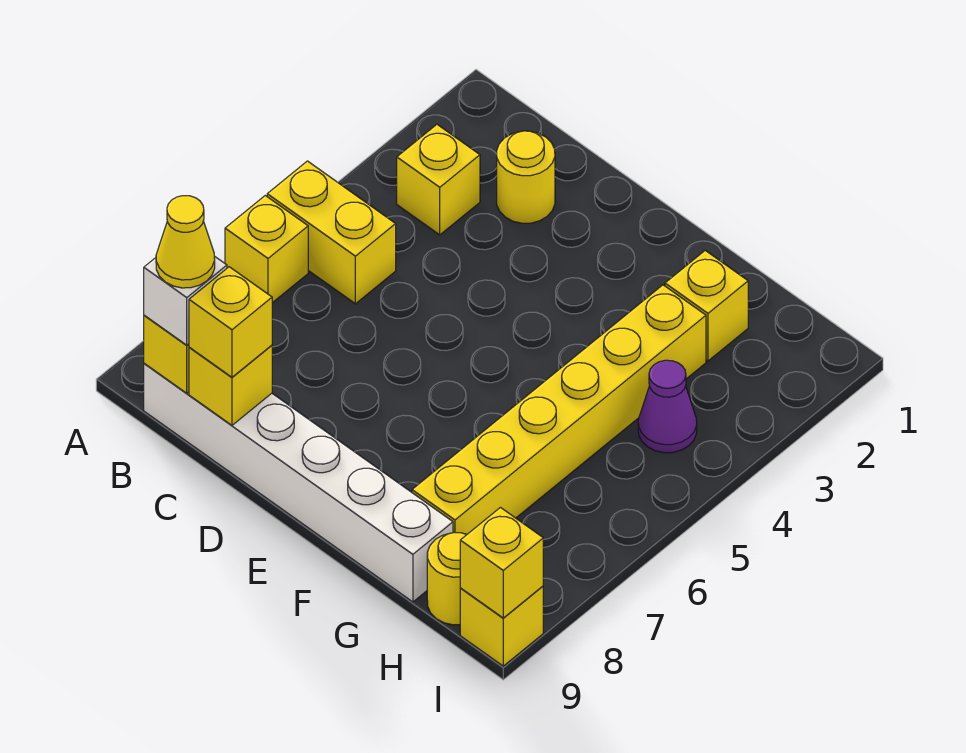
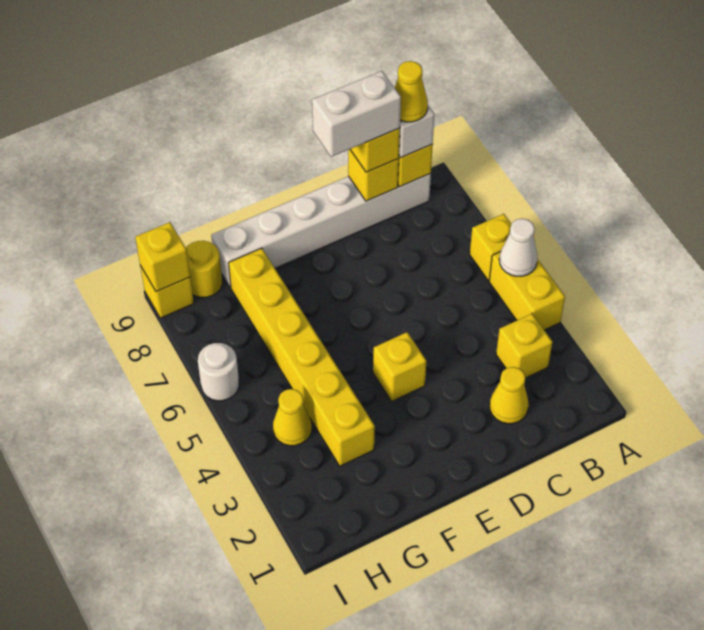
yellow 1x2 brick [267,161,396,304] -> yellow 1x2 brick turned to [489,252,565,330]
none -> white 1x1 cone [499,219,538,276]
yellow 1x1 round brick [497,131,555,223] -> yellow 1x1 cone [490,367,529,424]
none -> white 1x2 brick [312,71,401,157]
yellow 1x1 brick [665,251,748,361] -> yellow 1x1 brick moved to [373,332,426,401]
purple 1x1 cone [638,360,697,453] -> yellow 1x1 cone [273,389,312,446]
none -> white 1x1 round brick [198,343,239,401]

